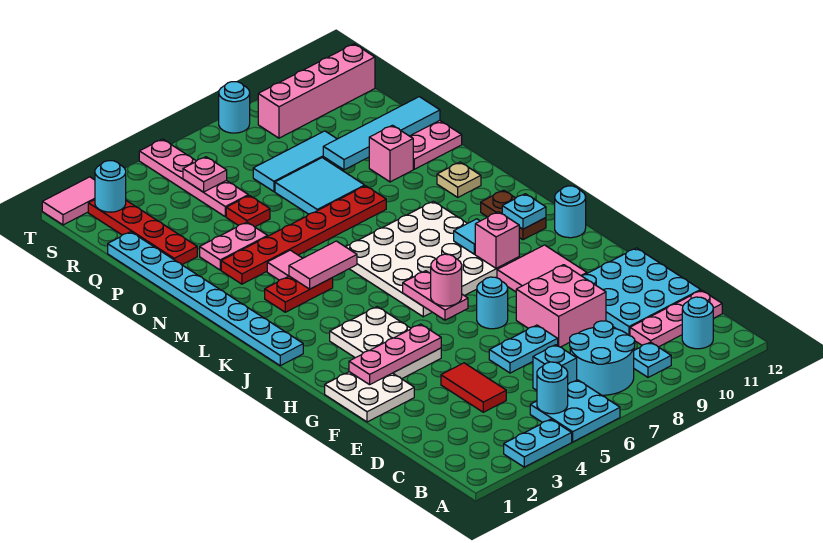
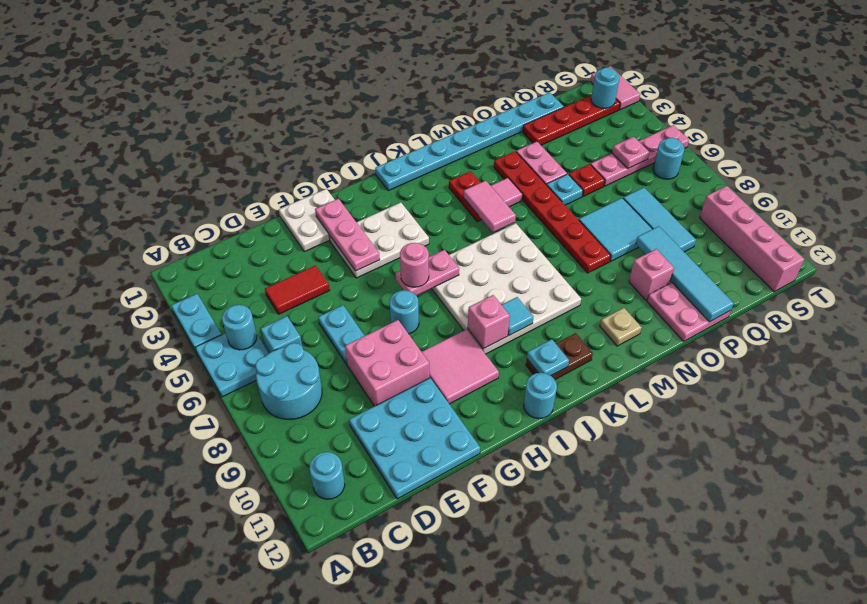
cyan 1x1 plate [634,342,671,377] -> cyan 1x1 plate moved to [547,174,583,205]
pink 1x3 plate [630,290,722,347] -> none
cyan 1x1 round brick [219,82,250,133] -> cyan 1x1 round brick moved to [653,138,685,179]

